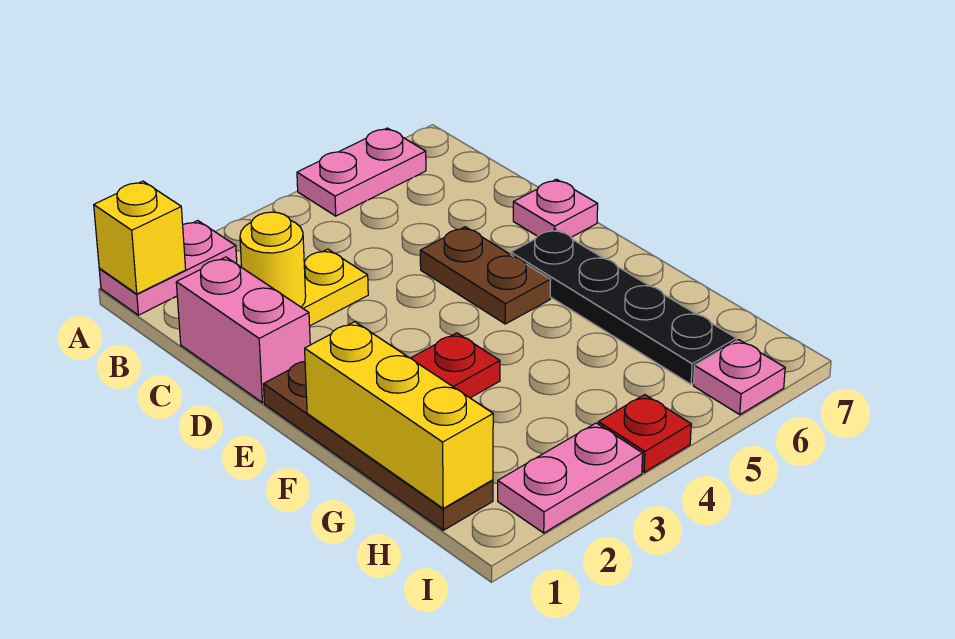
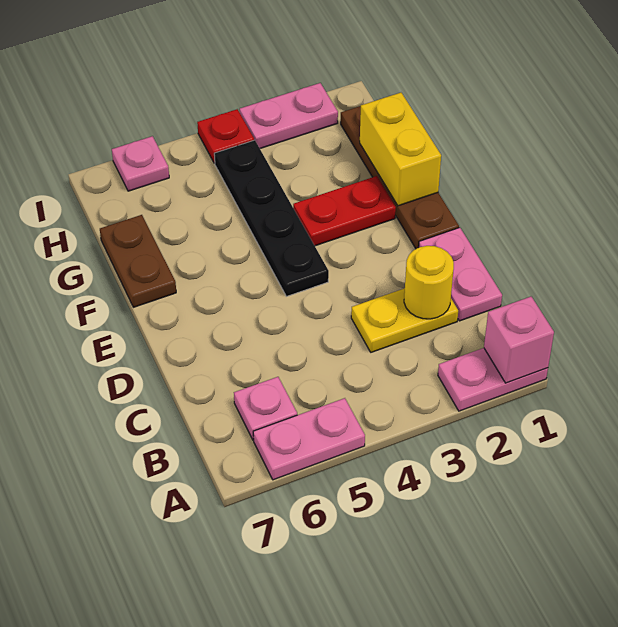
yellow 1x1 brick [94,181,186,294] -> pink 1x1 brick [484,297,554,383]
pink 1x2 brick [176,257,310,403] -> pink 1x2 plate [419,228,502,321]
brown 1x2 plate [420,227,551,324] -> brown 1x2 plate moved to [100,215,176,307]
pink 1x1 plate [513,179,598,237] -> pink 1x1 plate moved to [234,377,297,440]
black 1x4 plate [511,229,736,384] -> black 1x4 plate moved to [214,140,329,296]
yellow 1x3 brick [305,322,493,508] -> yellow 1x2 brick [360,93,441,206]

